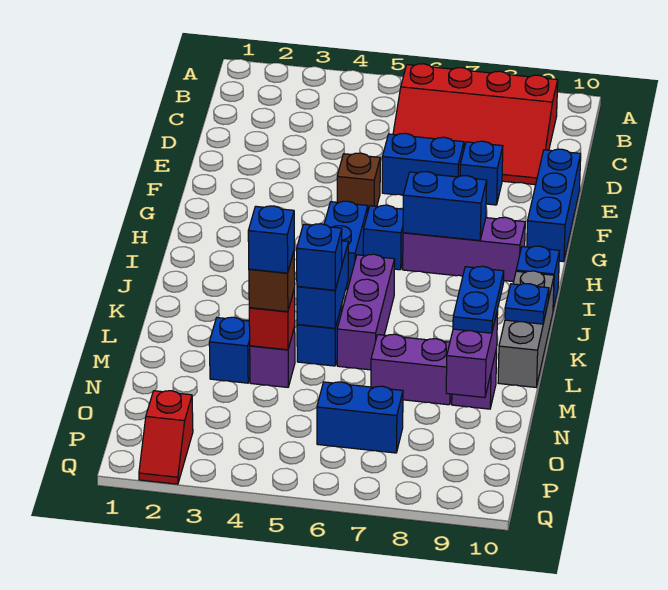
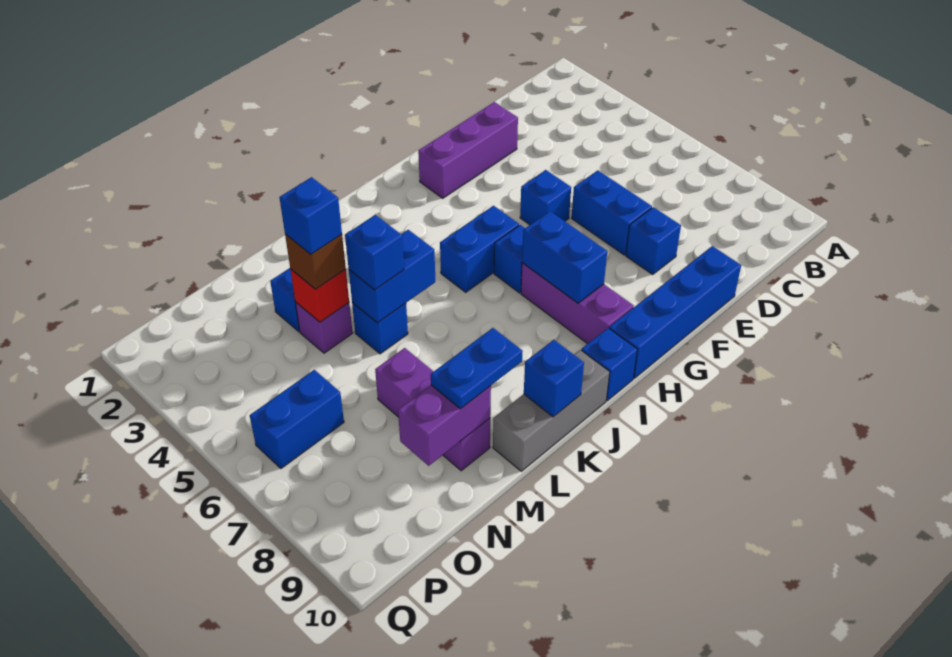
red 3x4 slope [393,64,558,185] -> none
blue 1x3 brick [527,149,581,262] -> blue 1x4 brick [609,246,741,378]
brown 1x1 brick [337,153,380,210] -> blue 1x1 brick [520,170,571,225]
purple 1x3 brick [337,254,395,370] -> purple 1x3 brick moved to [418,102,518,198]
blue 1x1 plate [505,284,549,324] -> blue 1x1 brick [524,340,584,417]
blue 1x2 brick [317,382,403,453] -> blue 1x2 brick turned to [250,370,344,468]
red 1x2 slope [139,391,193,484] -> none

